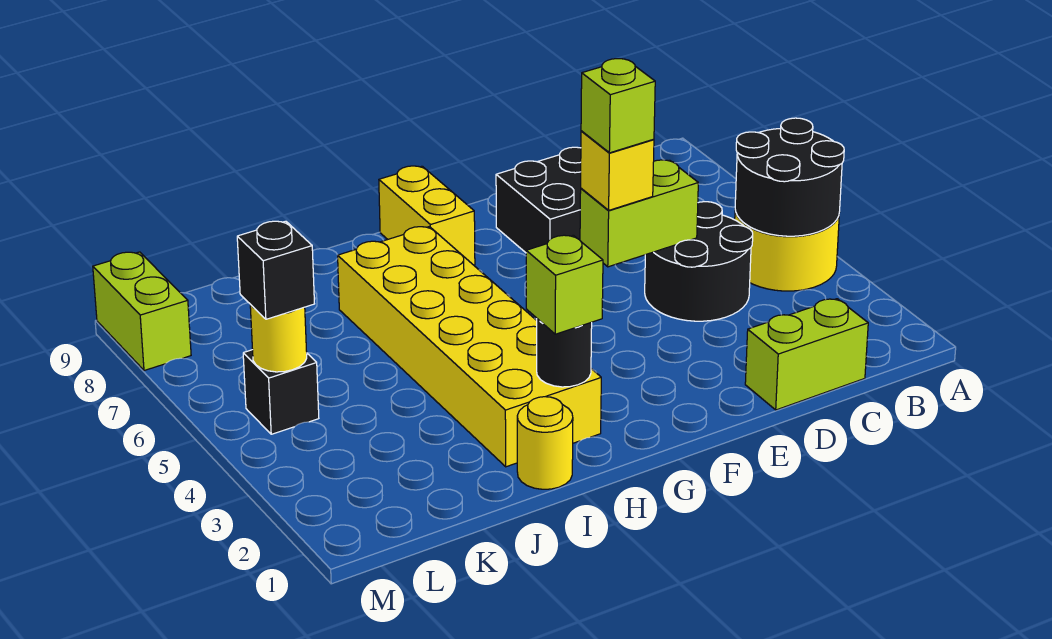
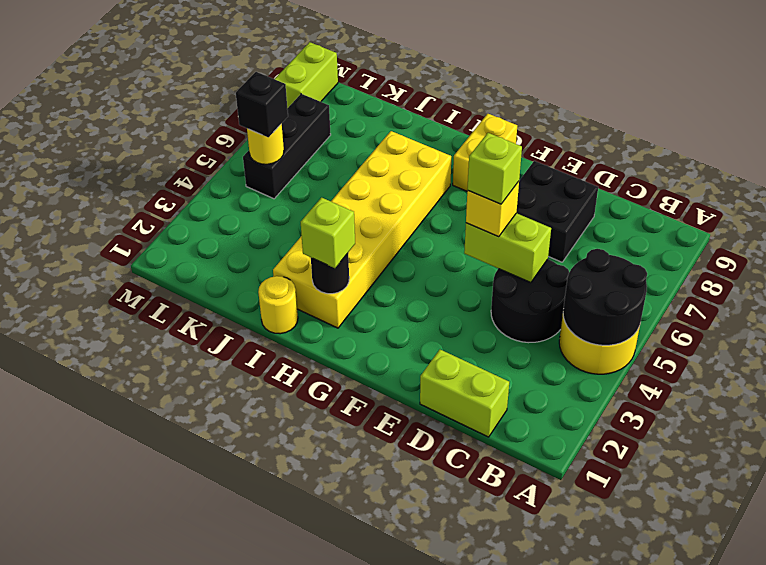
black 1x1 brick [243,350,319,434] -> black 1x3 brick [243,94,331,199]

